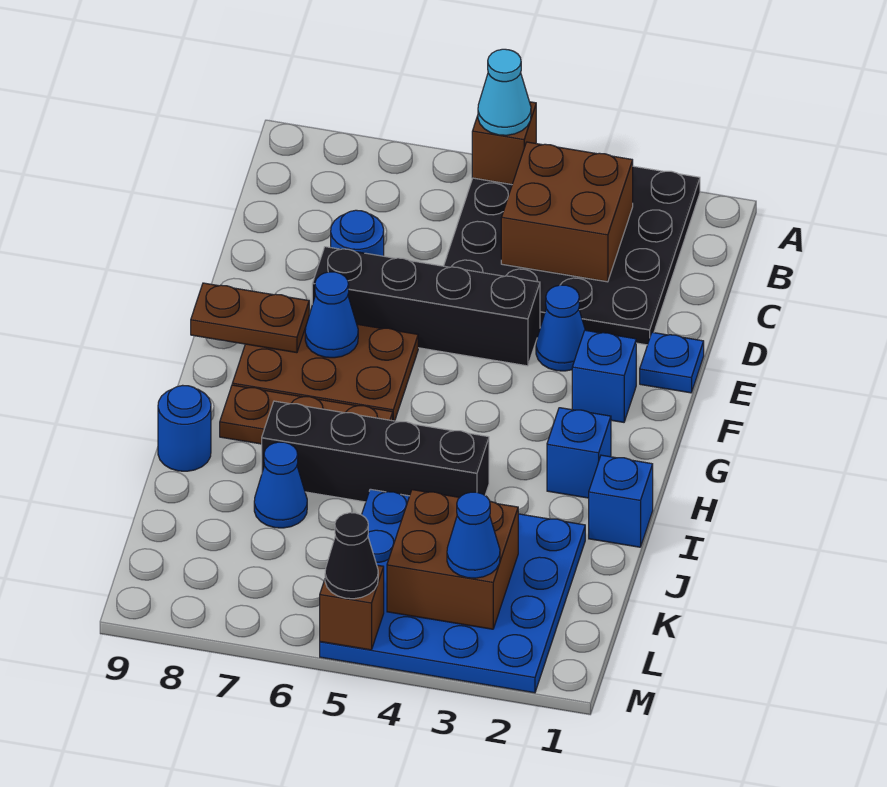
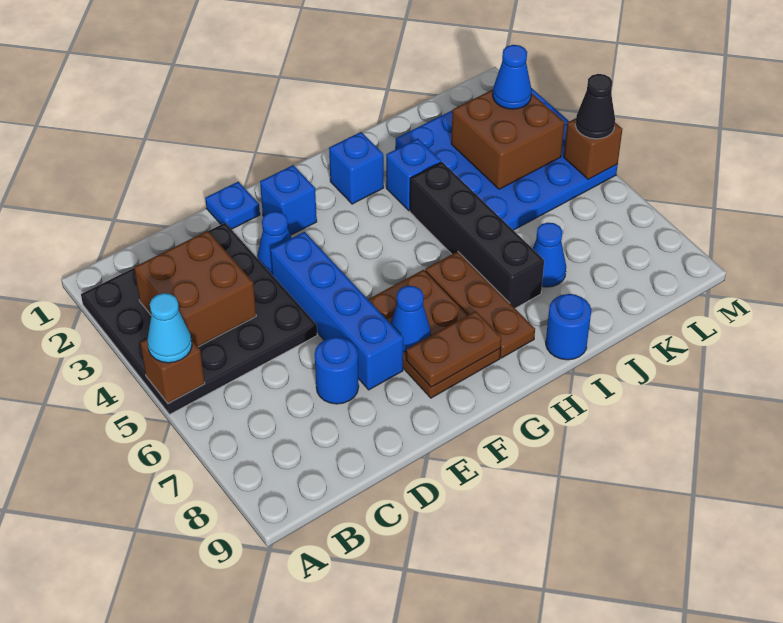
black 1x4 brick [312,247,540,366] -> blue 1x4 brick [270,232,403,390]
brown 1x2 plate [191,283,309,353] -> brown 1x2 plate turned to [406,311,501,387]
blue 1x1 brick [589,455,653,547] -> blue 1x1 brick moved to [386,139,441,211]

